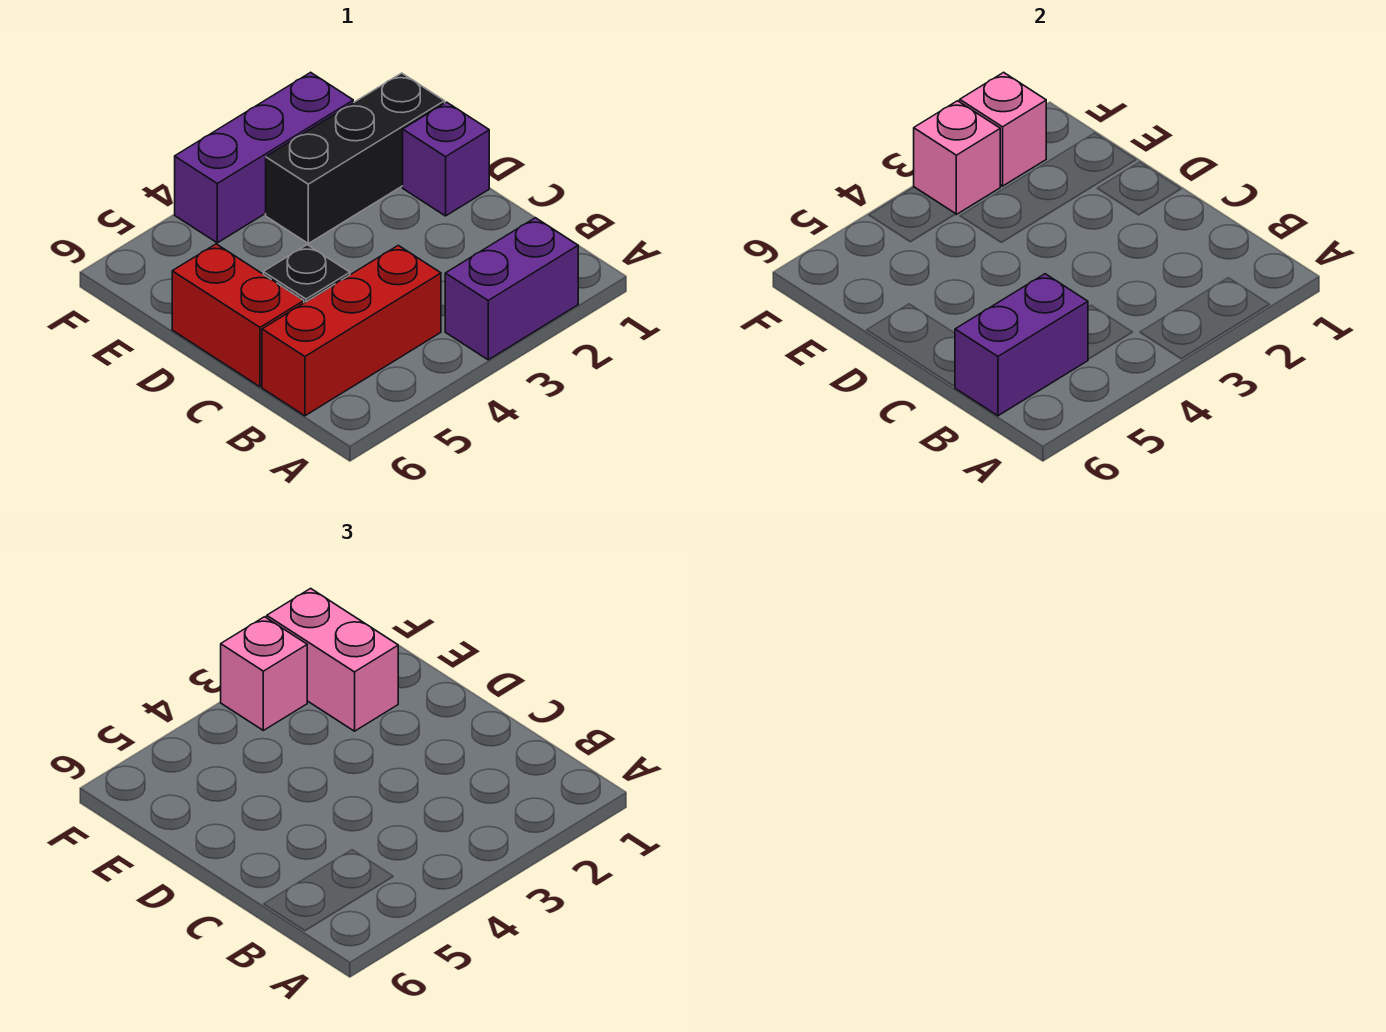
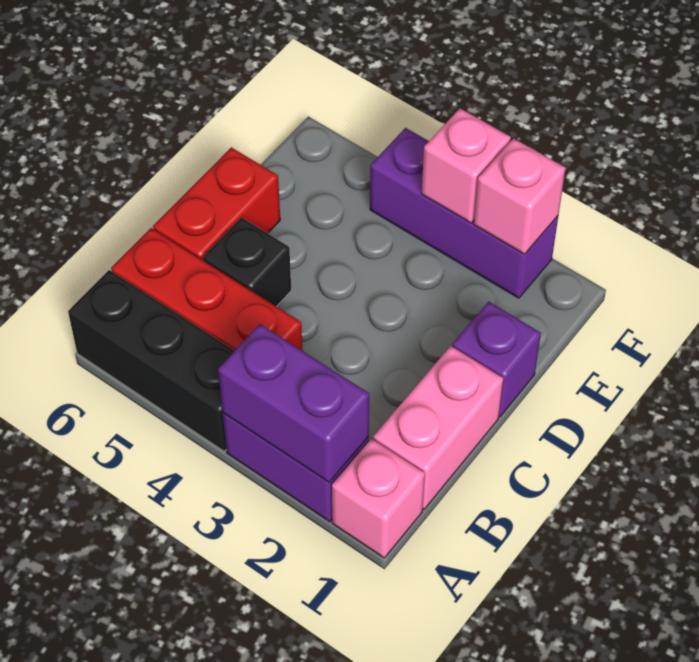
purple 1x2 brick [955,274,1088,416] -> purple 1x2 brick moved to [218,324,369,482]
black 1x3 brick [266,73,445,244] -> black 1x3 brick moved to [68,270,235,451]
pink 1x2 brick [267,588,398,731] -> pink 1x2 brick moved to [373,346,503,509]
pink 1x1 brick [221,617,307,730] -> pink 1x1 brick moved to [332,439,425,558]

